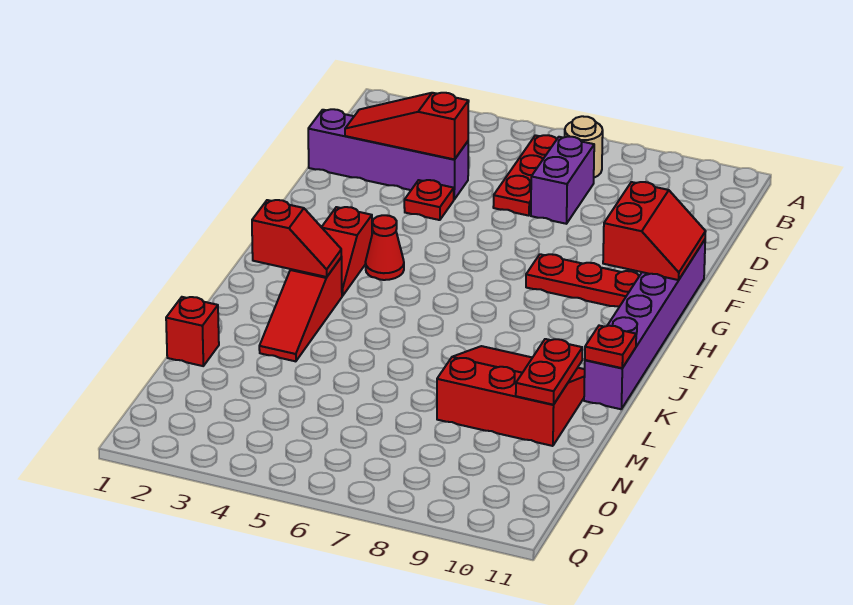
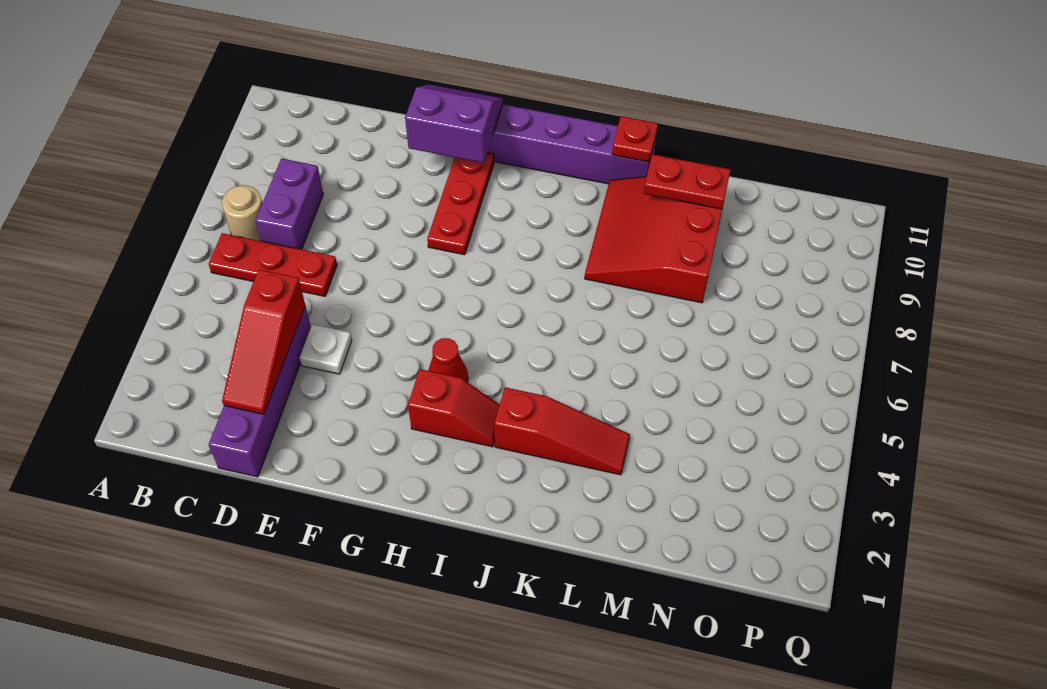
purple 1x2 brick [531,137,594,224] -> purple 1x2 brick turned to [255,158,323,249]
red 1x1 plate [404,180,454,220] -> white 1x1 plate [299,324,352,374]
red 2x2 slope [603,182,706,280] -> purple 2x2 slope [405,85,503,163]
red 1x2 slope [252,200,341,277] -> none
red 1x1 brick [166,297,219,366] -> none

